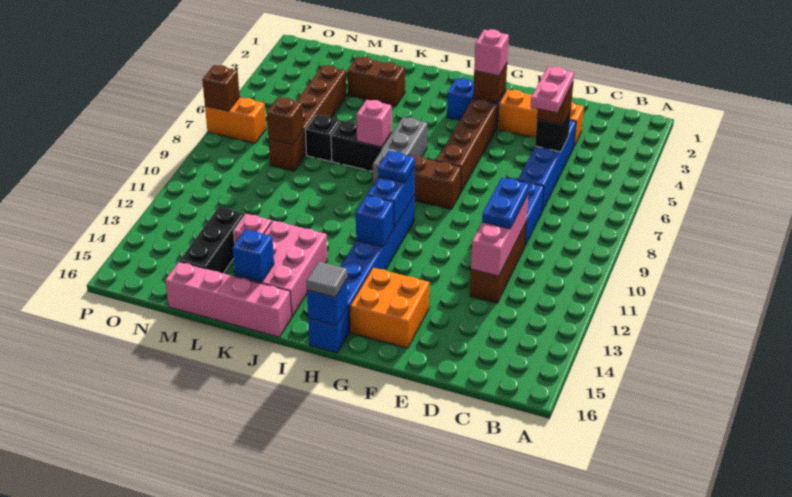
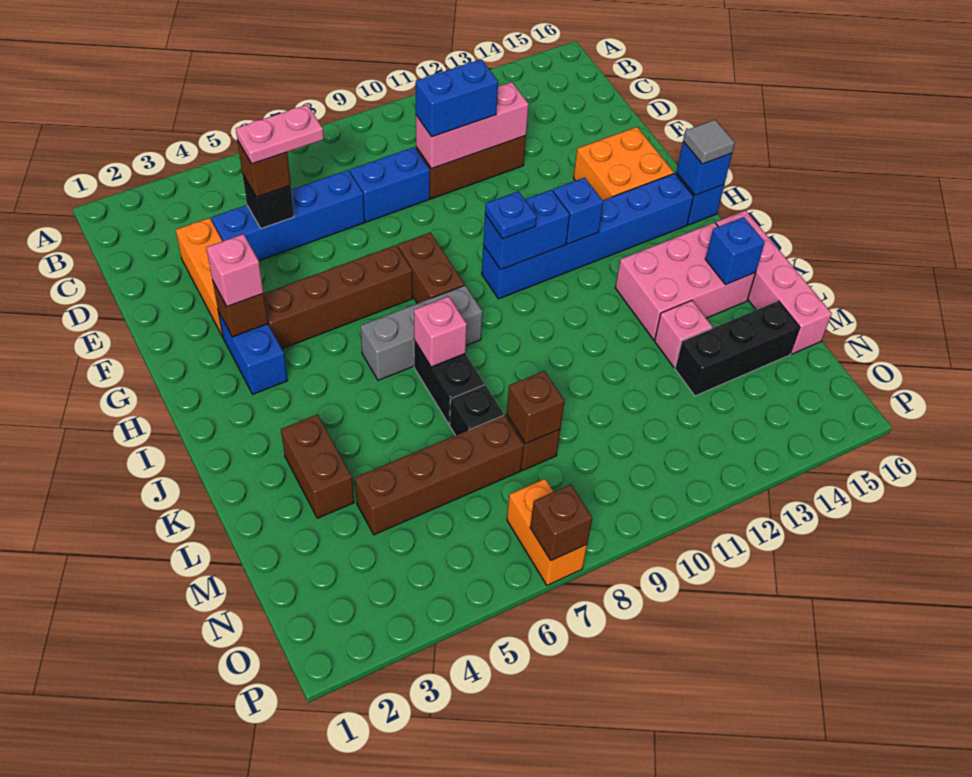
blue 1x2 plate [482,178,529,229] -> blue 1x2 brick [416,59,498,137]

